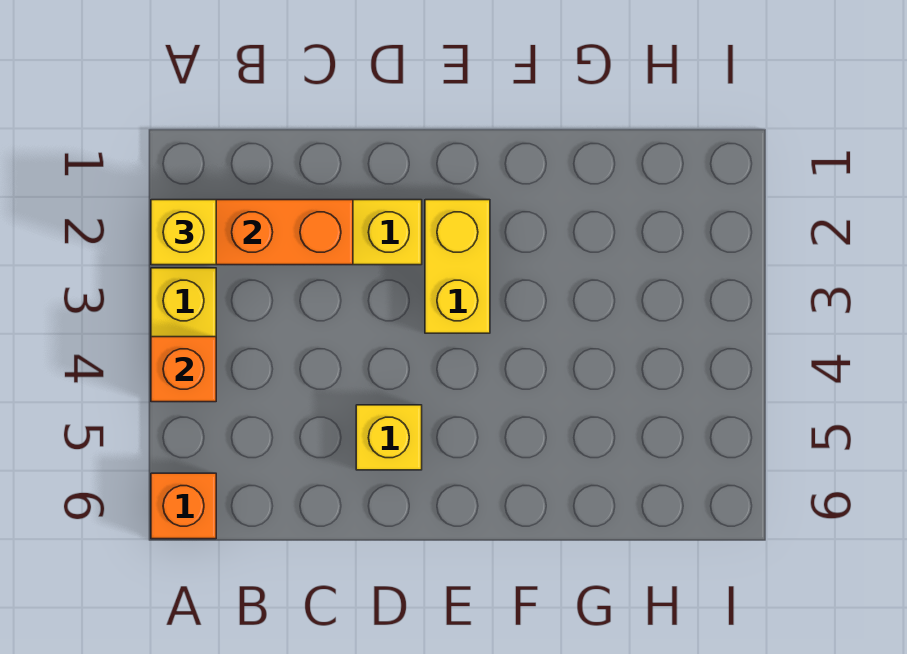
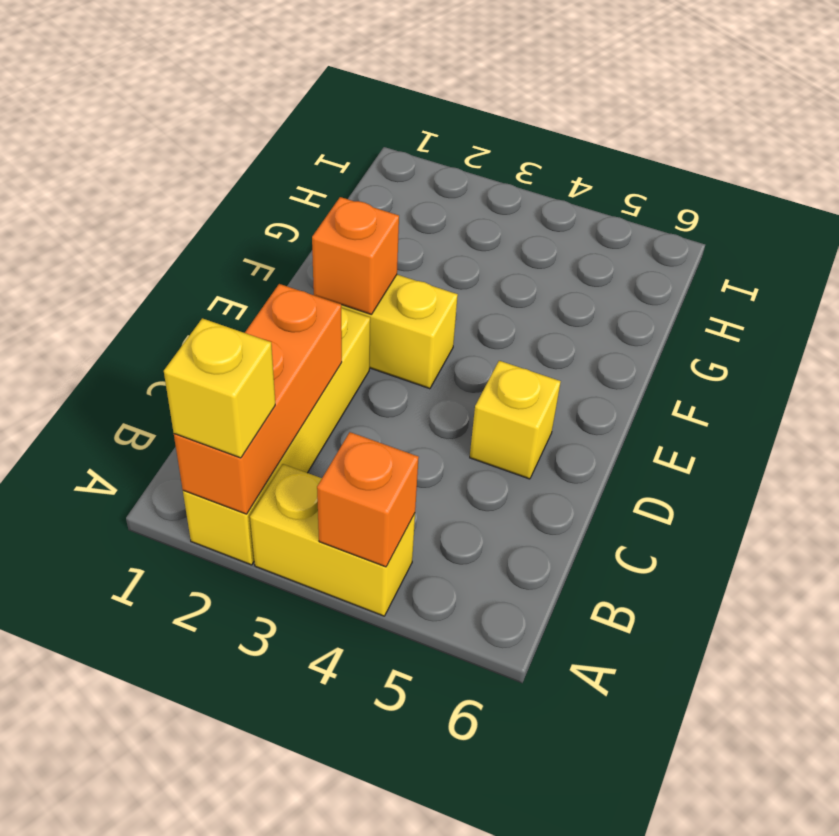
orange 1x1 brick [151,473,216,539] -> orange 1x1 brick moved to [312,197,399,315]

